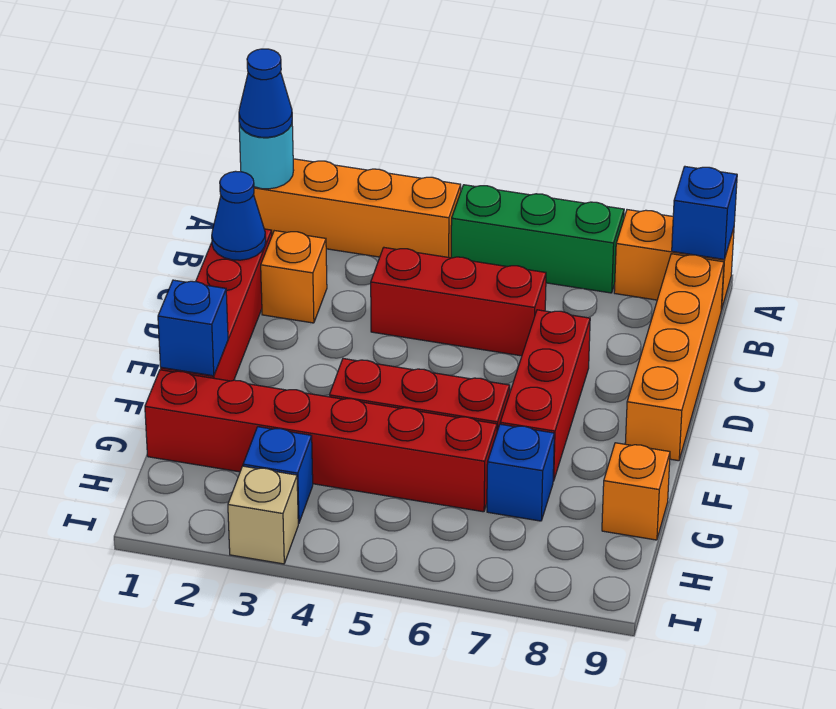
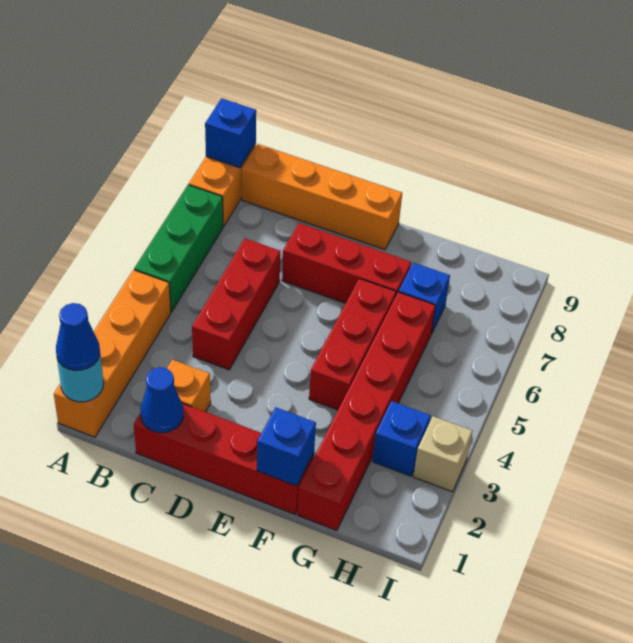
orange 1x1 brick [602,443,670,540] -> none

